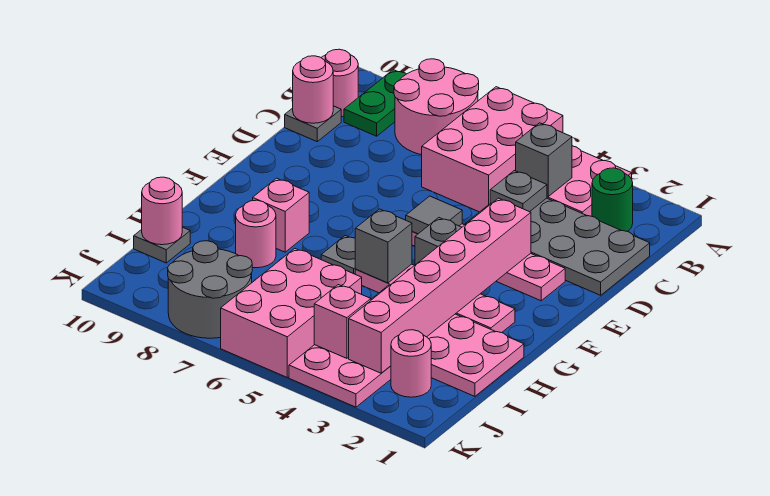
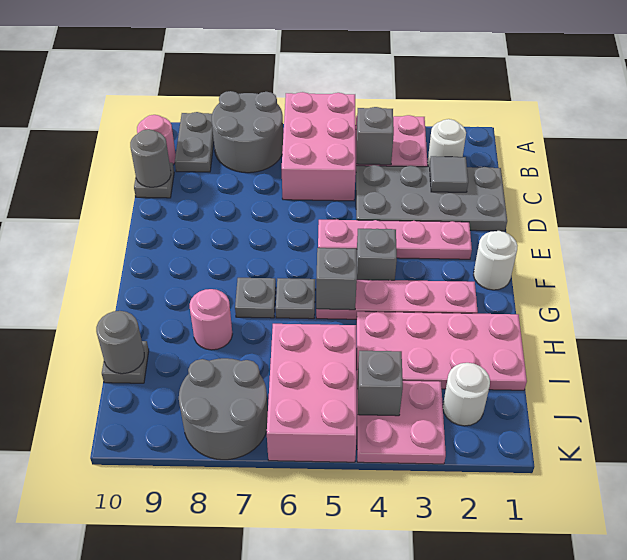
pink 2x2 round brick [394,59,479,155] -> grey 2x2 round brick [212,91,283,173]
green 1x2 plate [344,70,406,136] -> grey 1x2 plate [175,112,214,172]
green 1x1 round brick [592,168,633,232] -> white 1x1 round brick [427,119,466,167]
grey 1x1 plate [490,171,547,212] -> grey 1x1 plate moved to [235,278,276,318]
pink 1x1 round brick [293,56,333,123] -> grey 1x1 round brick [130,129,171,187]
pink 1x6 brick [349,198,531,373] -> none
grey 1x1 tile [406,196,462,234] -> grey 1x1 tile moved to [430,156,468,192]
none -> white 1x1 round brick [474,231,518,290]
pink 1x1 brick [253,178,309,252] -> none
pink 1x1 round brick [142,177,182,245] -> grey 1x1 round brick [96,311,144,374]
pink 1x1 round brick [391,330,431,397] -> white 1x1 round brick [443,363,490,426]
pink 1x1 brick [314,285,371,358] -> grey 1x1 brick [357,351,403,416]

